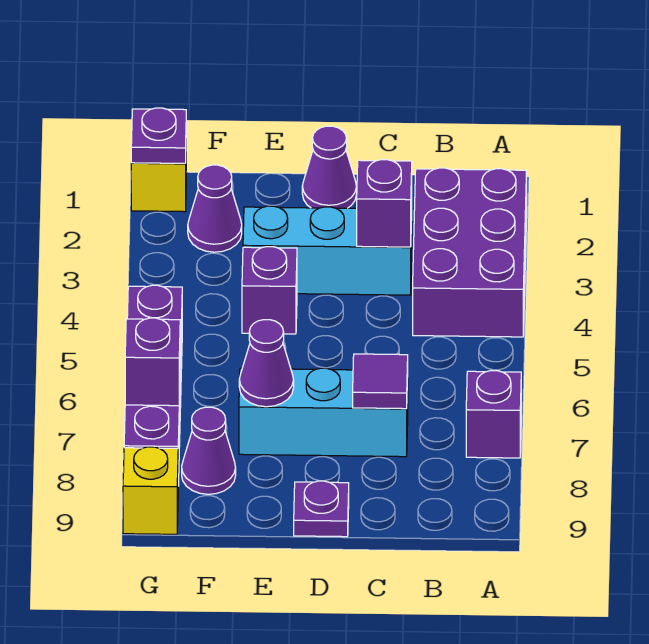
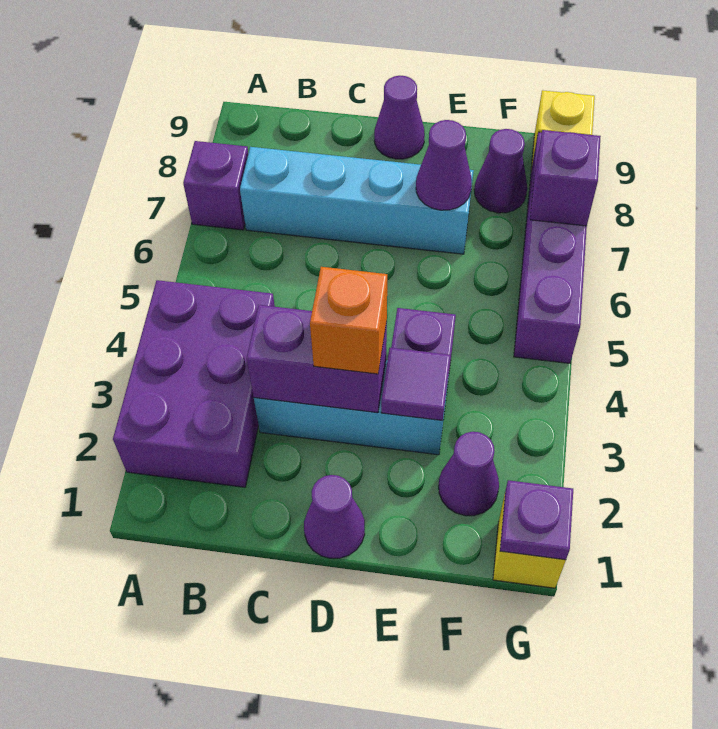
purple 1x1 brick [357,160,412,247] -> purple 1x2 brick [247,305,387,413]
cyan 1x3 brick [239,368,408,457] -> cyan 1x4 brick [240,147,474,254]
purple 1x1 tile [353,354,408,409] -> purple 1x1 tile moved to [381,348,451,421]
none -> orange 1x1 brick [310,267,387,374]
purple 1x1 plate [294,481,349,537] -> purple 1x1 cone [374,76,425,159]

